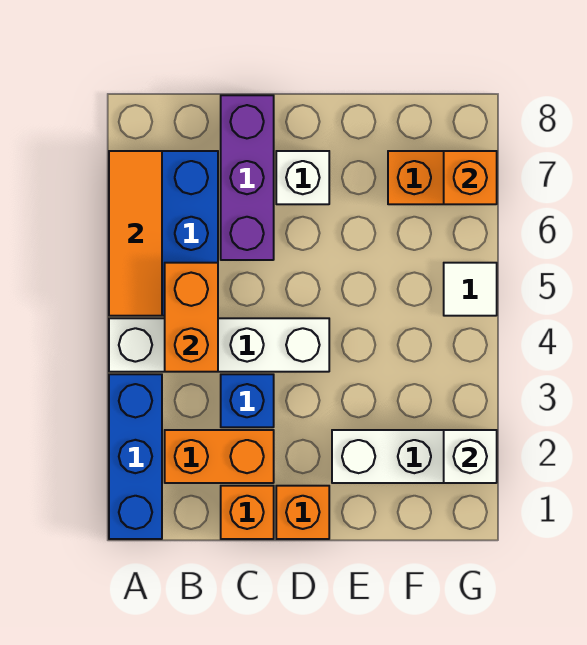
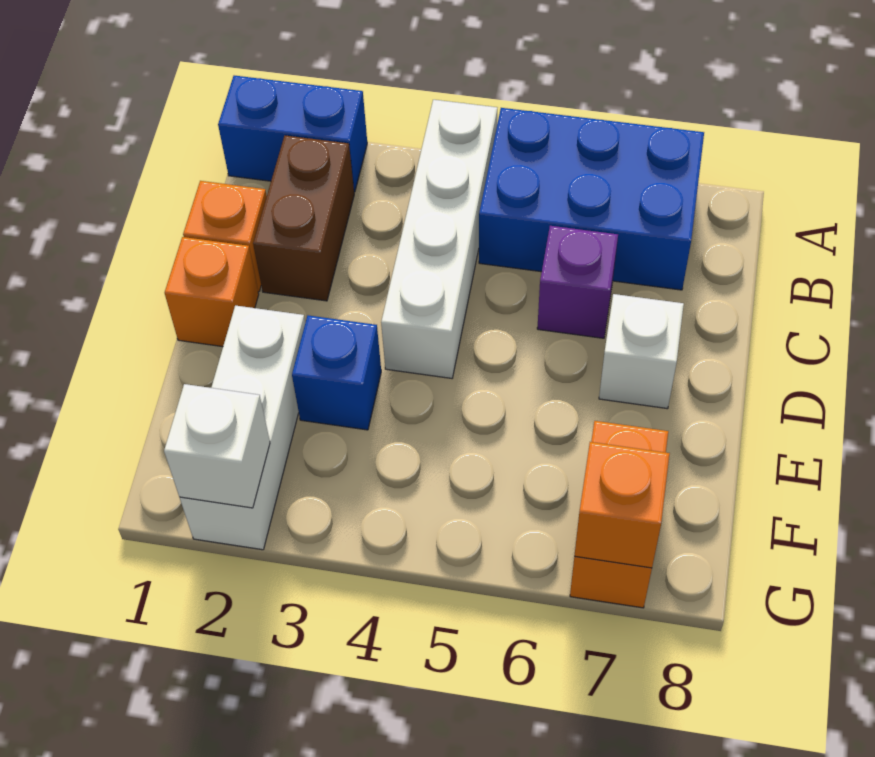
blue 1x3 brick [109,374,162,539] -> blue 1x2 brick [218,76,367,192]
orange 1x3 tile [109,151,162,316] -> none
orange 1x2 brick [165,430,274,483] -> brown 1x2 brick [253,135,354,301]
orange 1x2 brick [165,263,218,372] -> none
blue 1x1 brick [221,374,274,427] -> blue 1x1 brick moved to [292,315,381,430]
purple 1x3 brick [221,95,274,260] -> purple 1x1 brick [537,226,618,338]
white 1x1 tile [444,263,497,316] -> none

